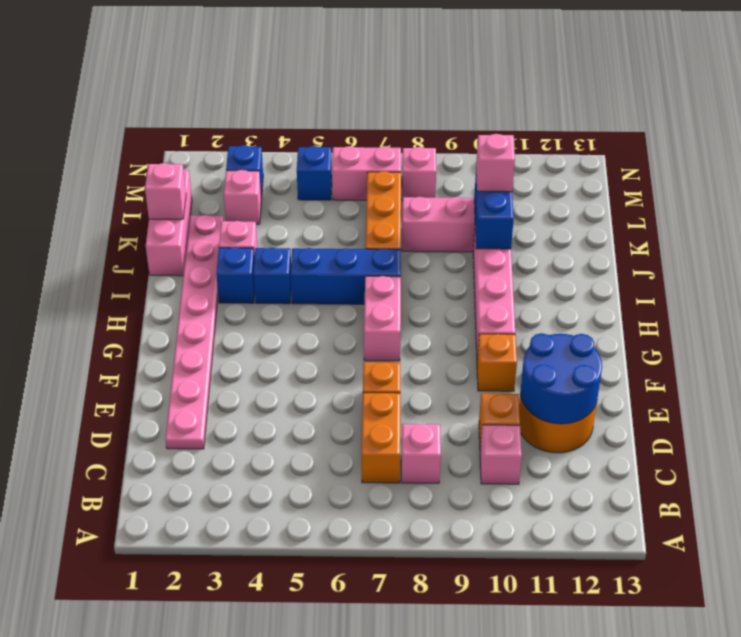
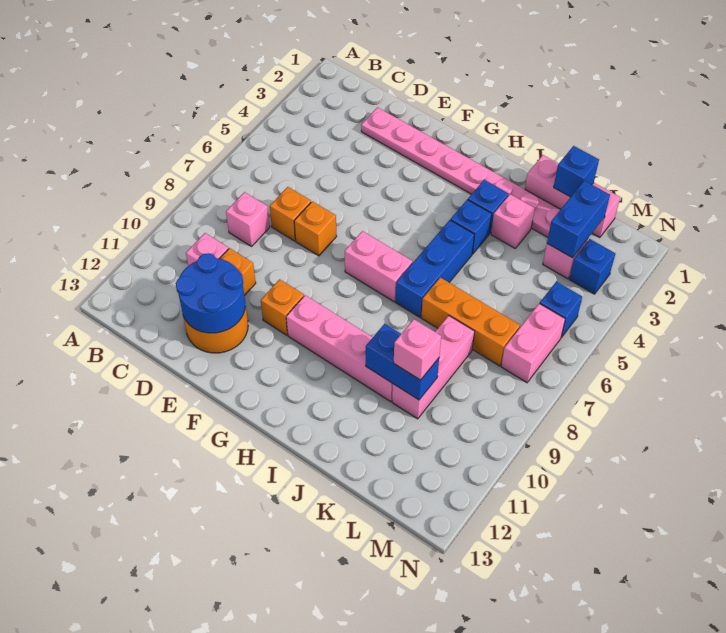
orange 1x2 brick [362,393,400,483] -> orange 1x1 brick [270,187,311,241]
pink 1x1 brick [145,163,186,219] -> blue 1x1 brick [554,146,599,197]
none -> blue 1x2 brick [547,181,610,258]
pink 1x1 brick [402,147,436,201] -> none

